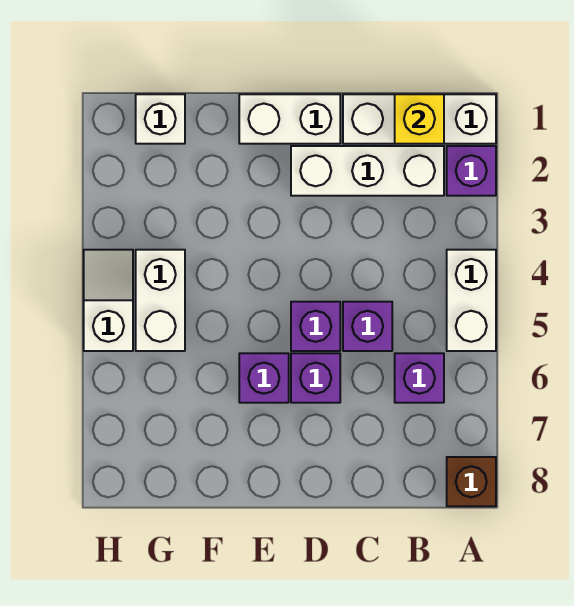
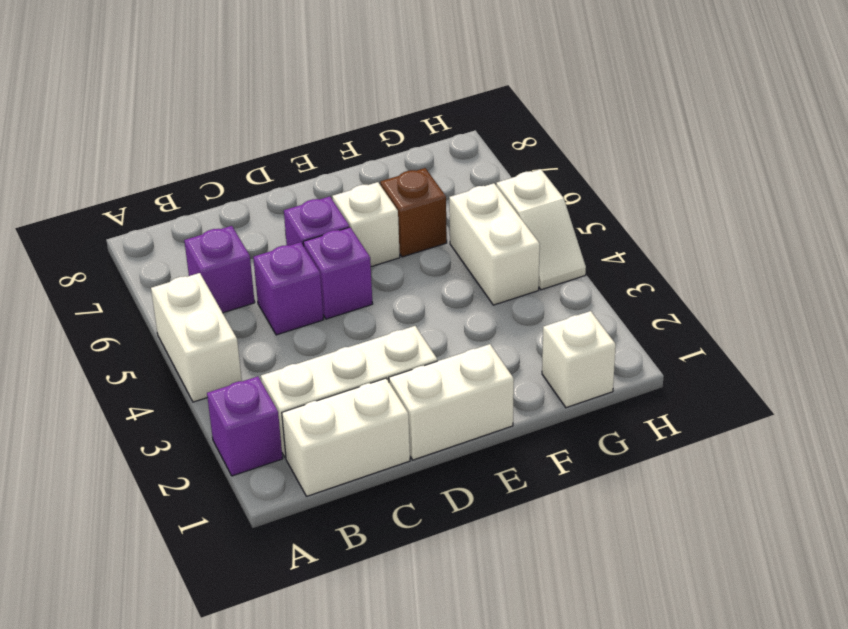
white 1x3 brick [343,94,496,144] -> white 1x2 brick [282,378,410,496]
brown 1x1 brick [447,457,496,506] -> brown 1x1 brick moved to [380,168,447,257]
yellow 1x1 brick [395,94,444,144] -> none
purple 1x1 brick [239,353,289,403] -> white 1x1 brick [332,182,400,267]

